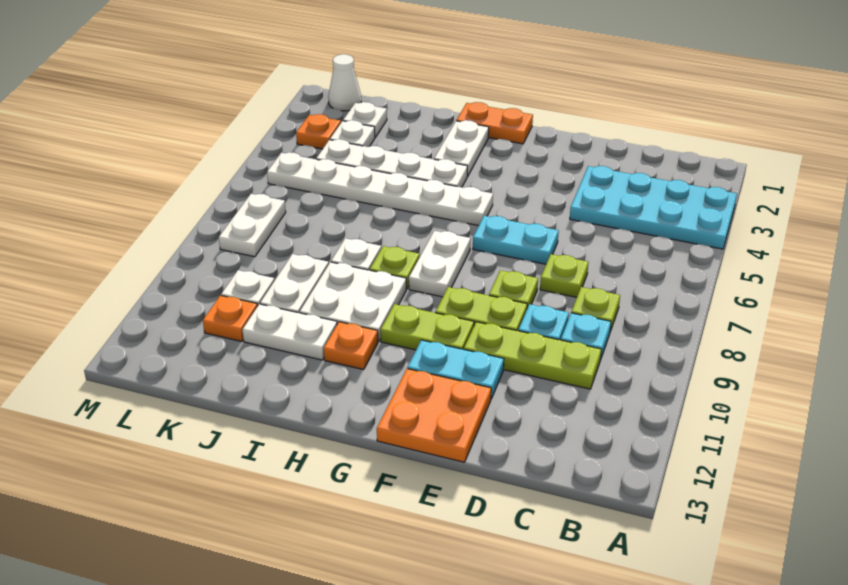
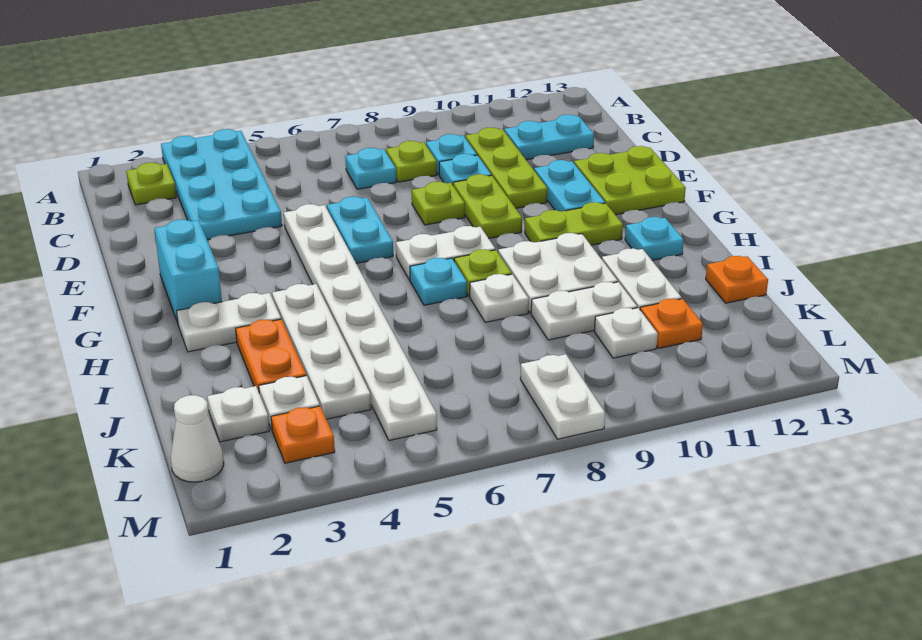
none -> cyan 1x1 plate [345,148,396,189]
none -> cyan 1x2 plate [504,115,594,160]
lime 1x1 plate [540,254,589,297] -> lime 1x1 plate moved to [126,163,176,205]
orange 2x2 plate [377,369,491,462] -> lime 2x2 plate [574,146,686,215]
none -> cyan 1x2 brick [154,219,222,323]
lime 1x2 plate [380,304,474,350] -> lime 1x2 plate turned to [525,202,623,245]
orange 1x2 plate [456,102,533,144] -> orange 1x2 plate moved to [236,319,306,391]
white 1x6 plate [267,152,493,226] -> white 1x8 plate [284,204,437,441]
none -> cyan 1x1 plate [410,258,467,305]
orange 1x1 plate [324,322,378,370] -> orange 1x1 plate moved to [706,256,768,303]
none -> cyan 1x1 plate [625,217,684,260]
white 1x2 plate [219,194,286,257] -> white 1x2 plate turned to [520,354,605,439]

